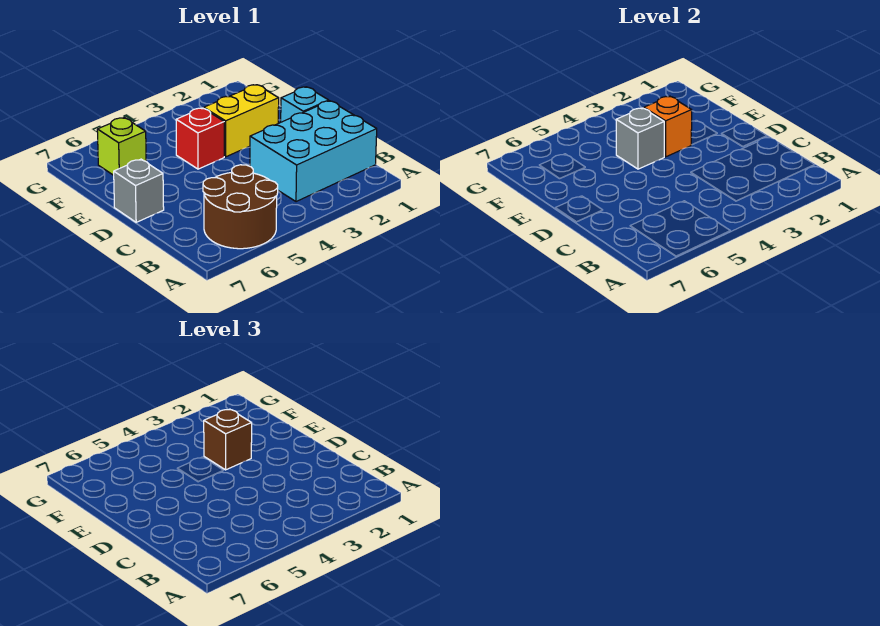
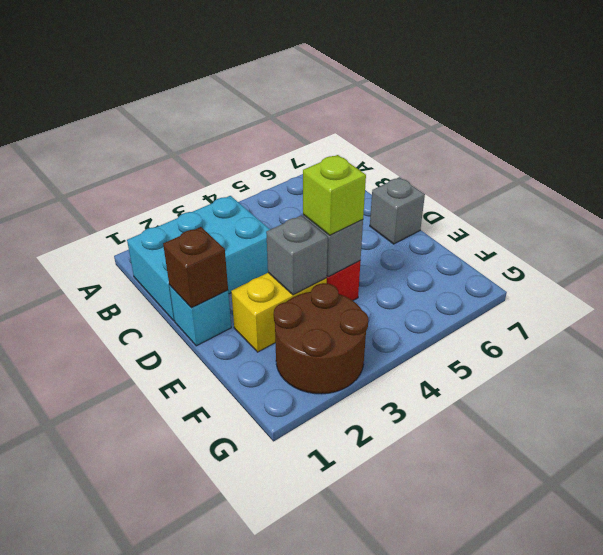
brown 2x2 round brick [203,165,278,249] -> brown 2x2 round brick moved to [274,283,368,394]
orange 1x1 brick [644,96,692,157] -> grey 1x1 brick [266,216,328,295]
brown 1x1 brick [204,409,252,470] -> brown 1x1 brick moved to [163,227,228,308]
lime 1x1 brick [97,118,146,175] -> lime 1x1 brick moved to [303,155,366,235]

